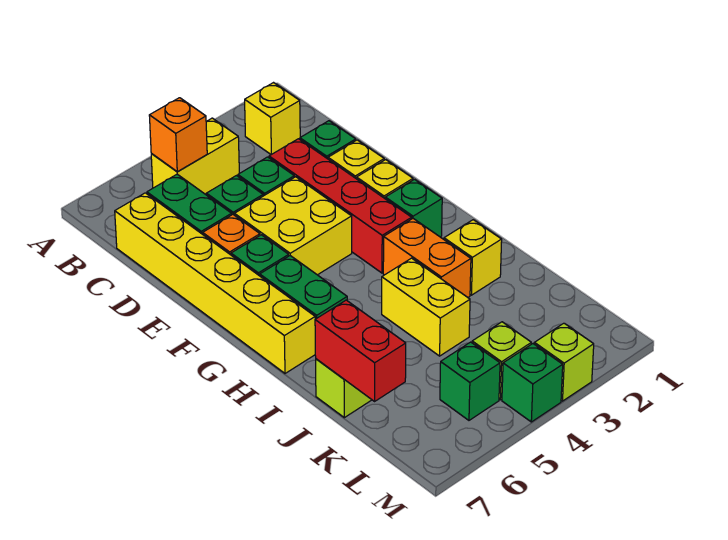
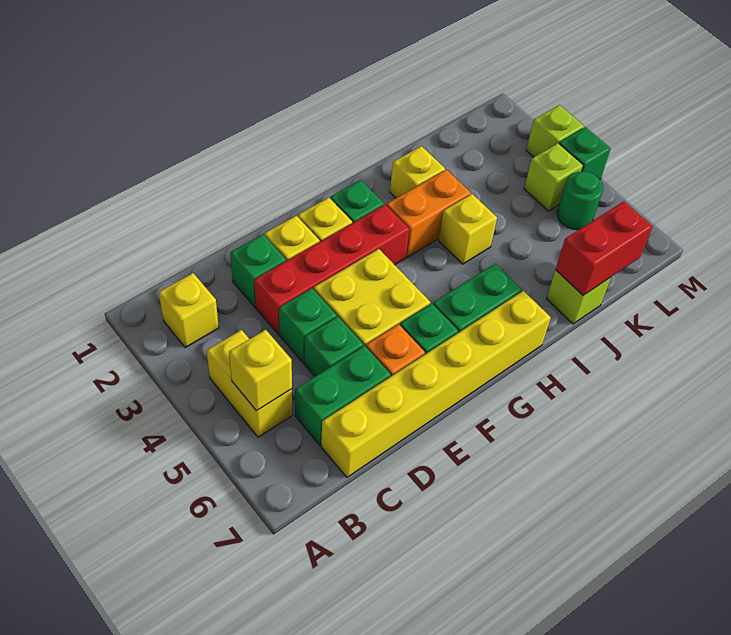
orange 1x1 brick [149,98,207,172] -> yellow 1x1 brick [229,330,292,411]
yellow 1x2 brick [382,258,470,356] -> yellow 1x1 brick [439,194,497,264]
green 1x1 brick [440,342,500,420] -> green 1x1 round brick [557,171,603,230]

